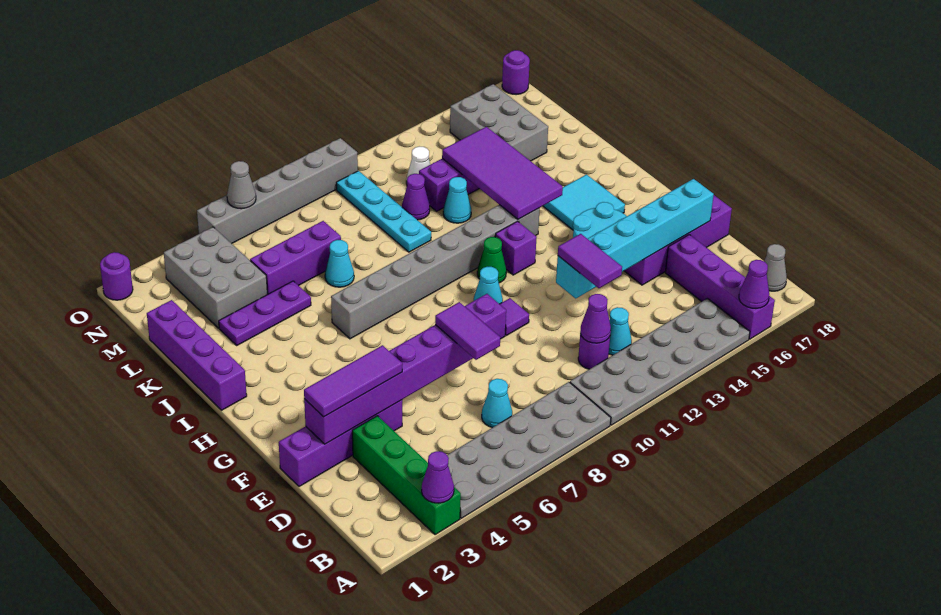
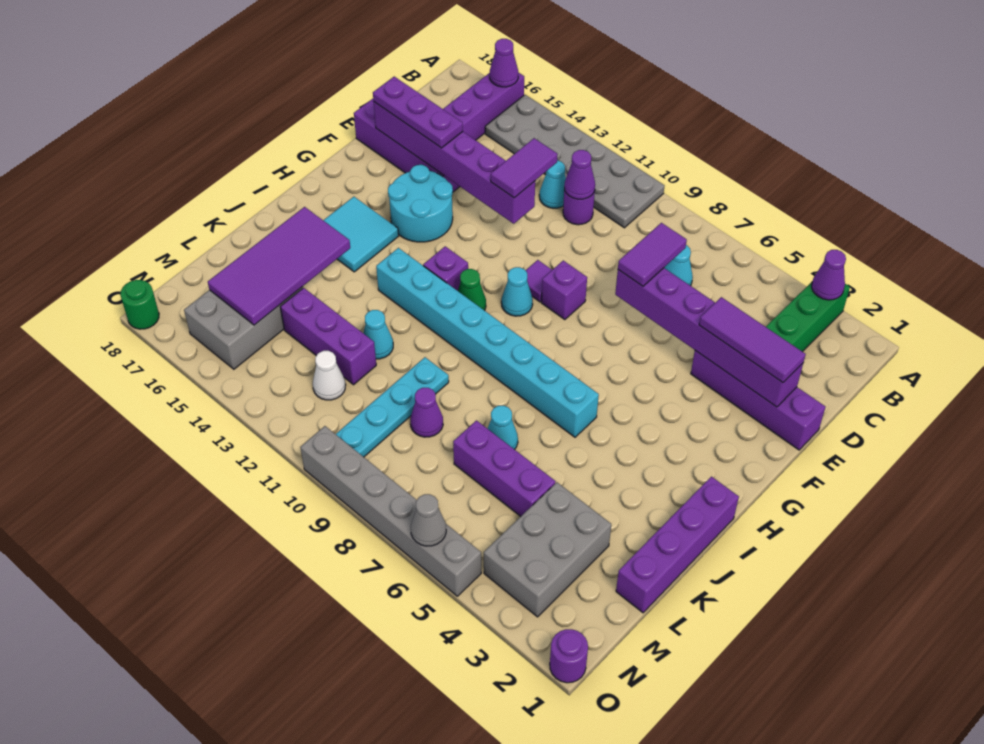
grey 2x6 plate [447,382,611,518] -> none
grey 1x1 cone [764,244,787,291] -> none
cyan 1x6 brick [556,179,714,298] -> purple 1x6 brick [374,102,535,224]
grey 1x8 brick [331,205,540,339] -> cyan 1x8 brick [376,248,599,437]
purple 2x4 tile [442,127,563,219] -> purple 2x4 tile moved to [208,207,350,325]
purple 1x3 plate [219,281,311,345] -> purple 1x3 plate moved to [373,77,463,148]
purple 1x1 cone [402,174,430,220] -> purple 1x1 cone moved to [410,388,443,437]
purple 1x1 round brick [502,50,530,95] -> green 1x1 round brick [120,280,159,329]

